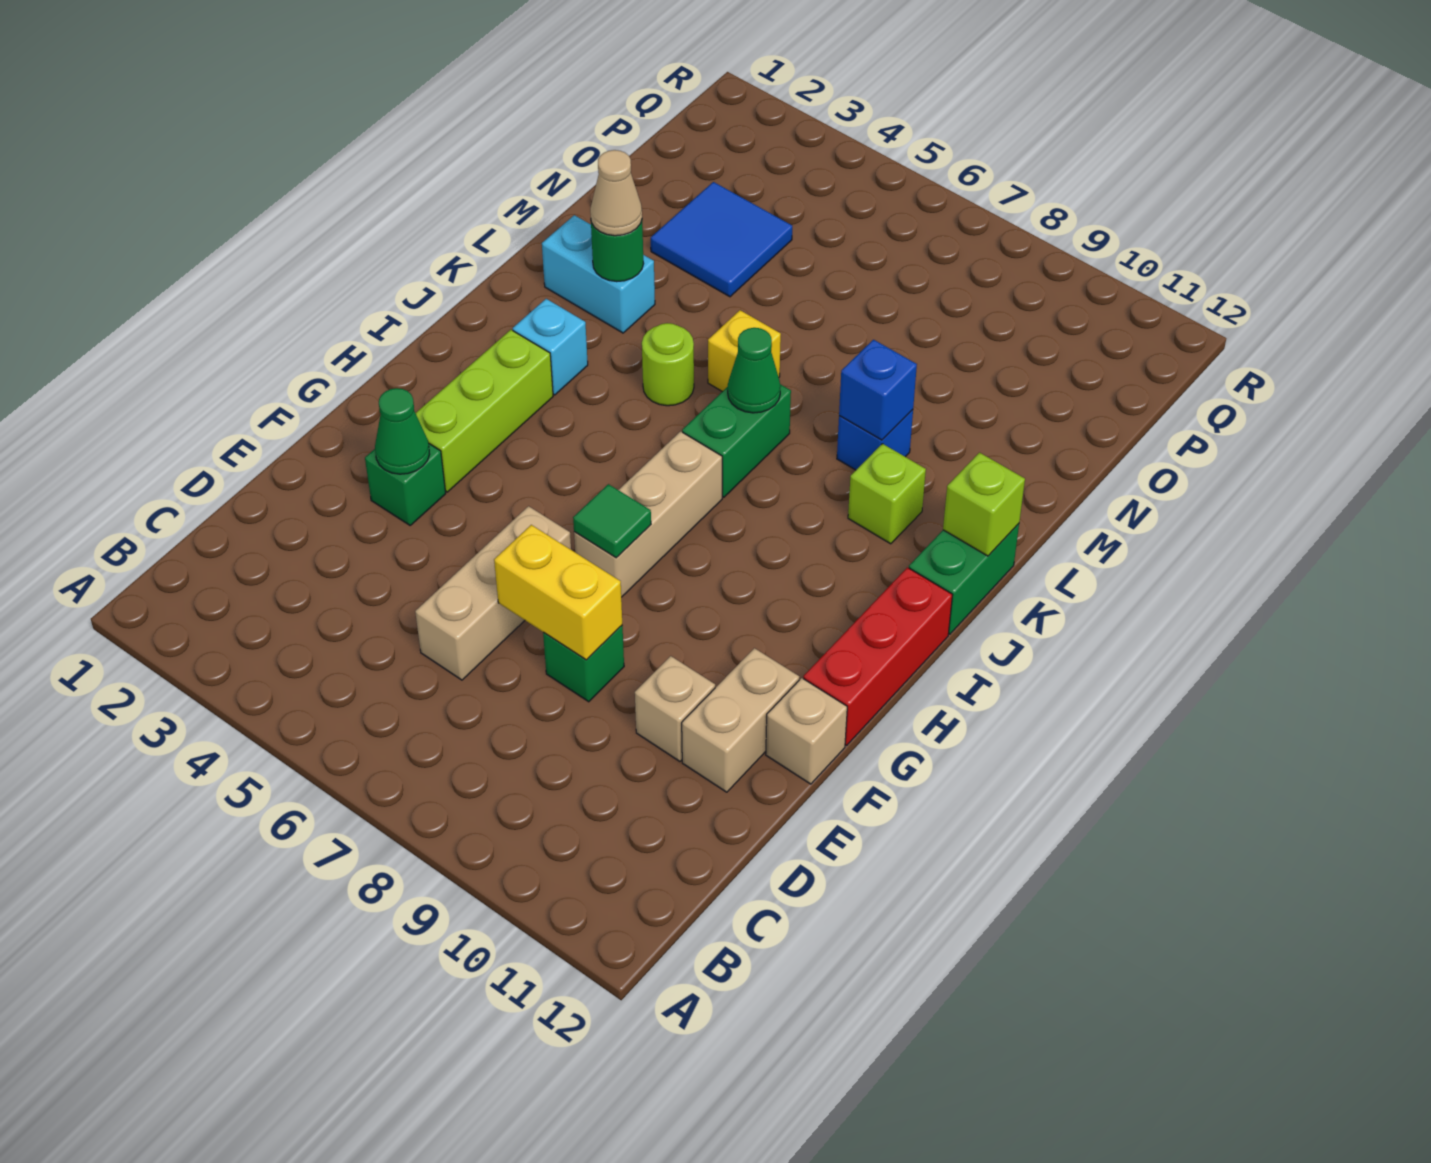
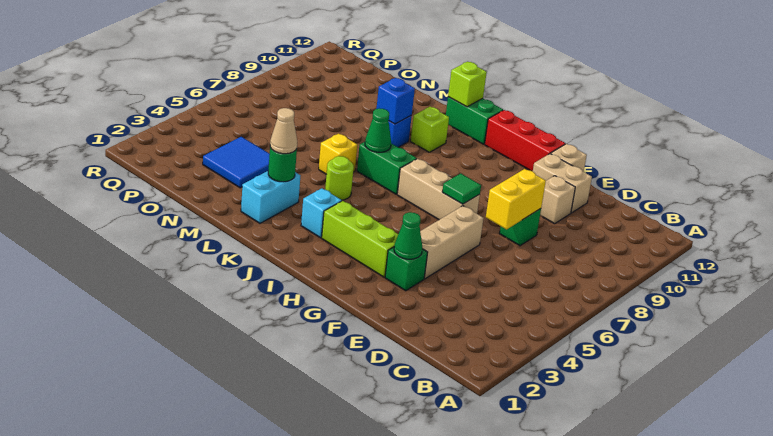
tan 1x3 brick [415,506,571,680] -> tan 1x3 brick turned to [420,206,484,279]

